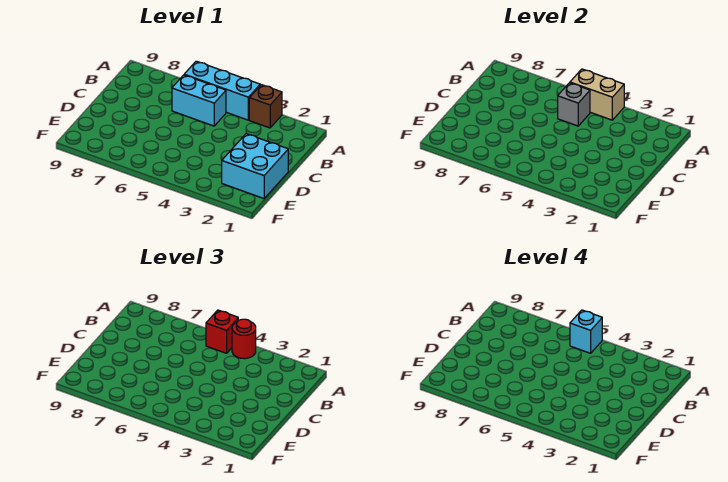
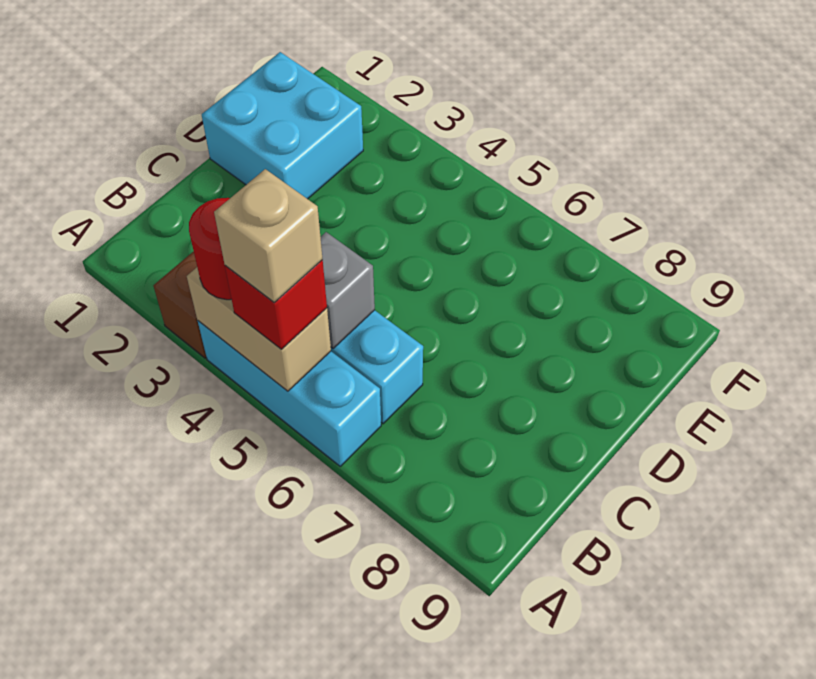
cyan 1x1 brick [570,310,602,353] -> tan 1x1 brick [214,169,323,302]

